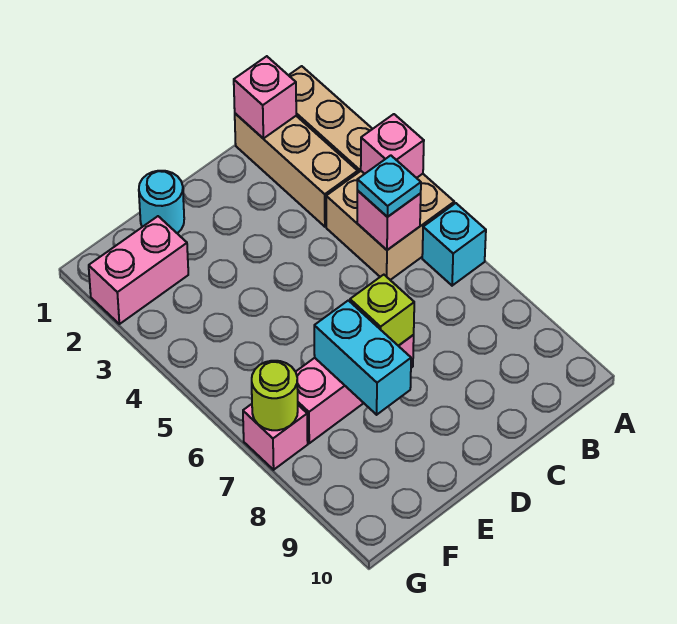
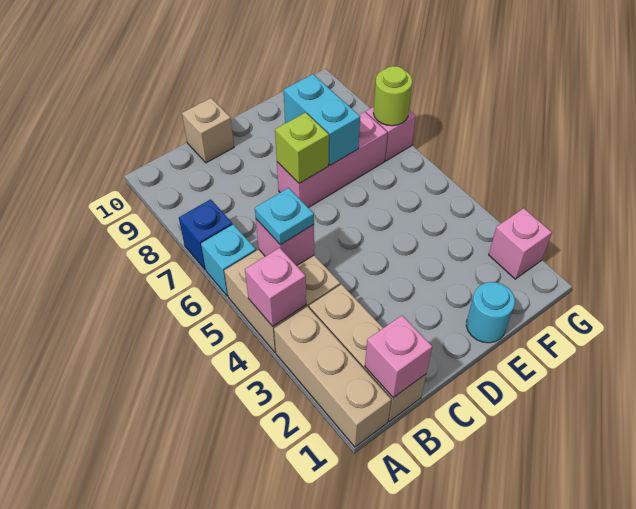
none -> blue 1x1 brick [179,199,233,270]
none -> tan 1x1 brick [182,98,234,163]
pink 1x2 brick [89,216,188,324] -> pink 1x1 brick [489,208,552,279]

